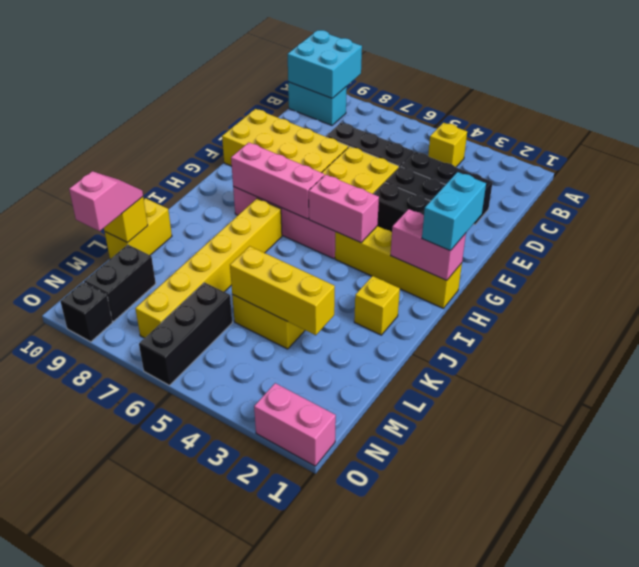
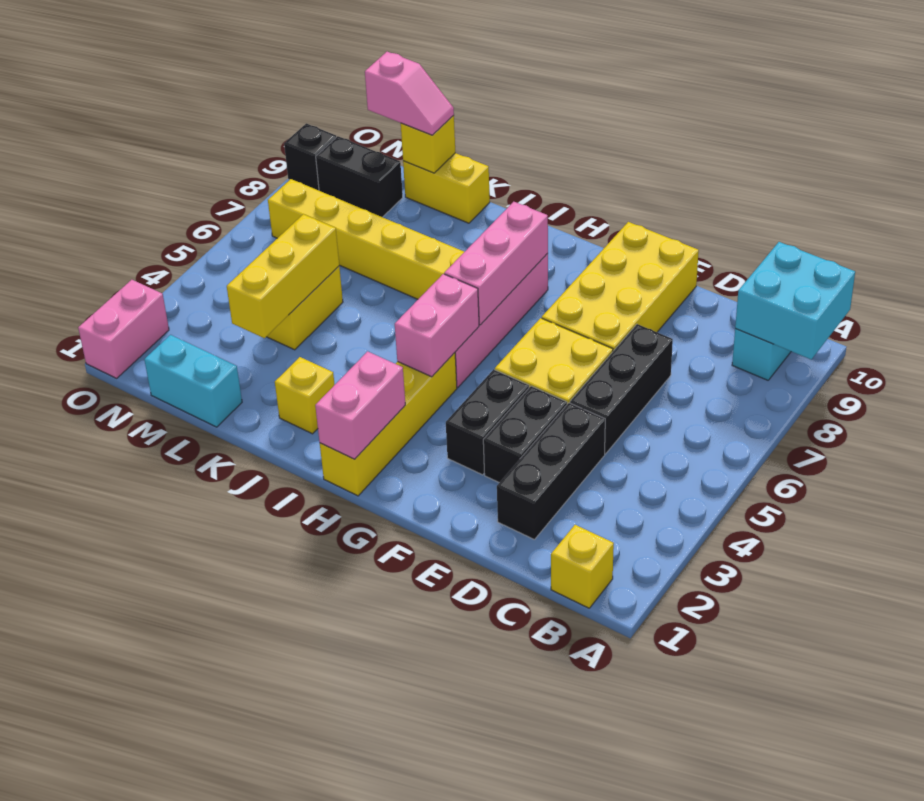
yellow 1x1 brick [428,123,467,167] -> yellow 1x1 brick moved to [551,525,614,608]
cyan 1x2 brick [422,172,486,251] -> cyan 1x2 brick moved to [144,335,242,427]
black 1x3 brick [139,282,232,385] -> none

